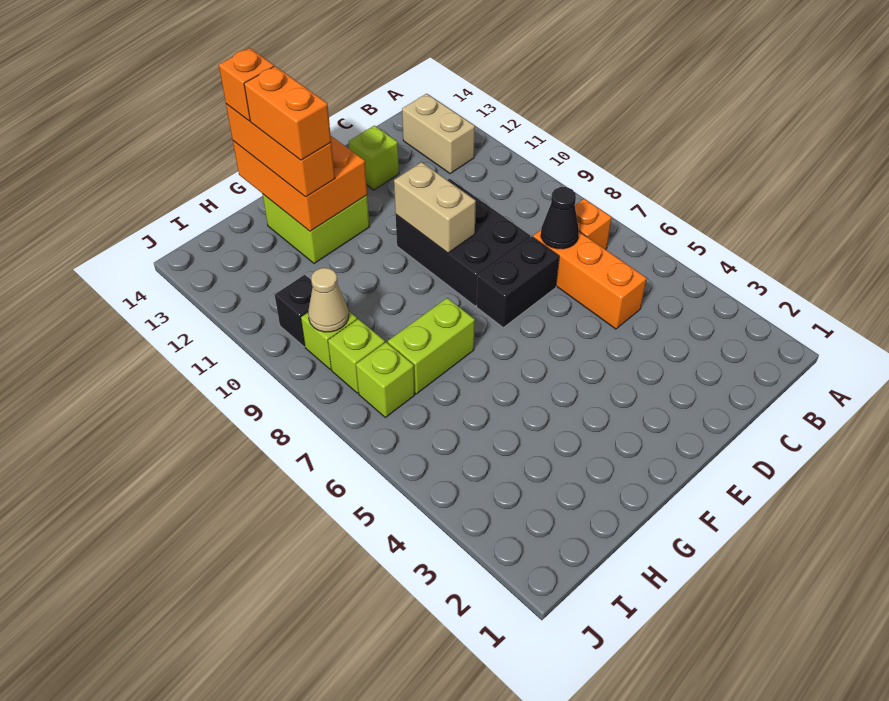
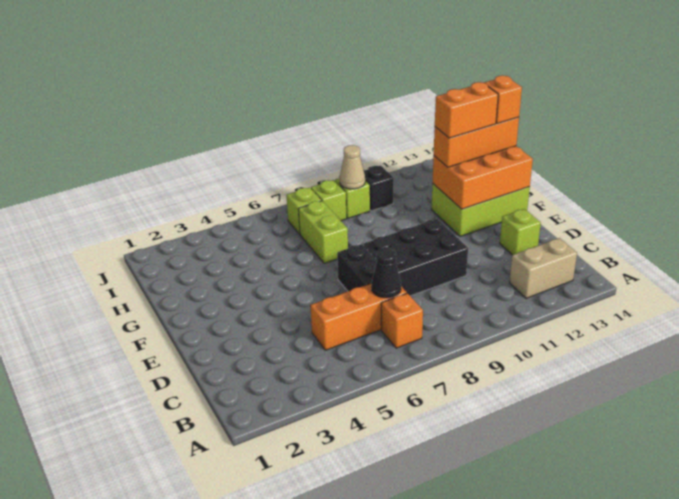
tan 1x2 brick [394,162,476,253] -> none
lime 2x2 brick [263,194,369,264] -> lime 2x3 brick [431,184,530,236]

